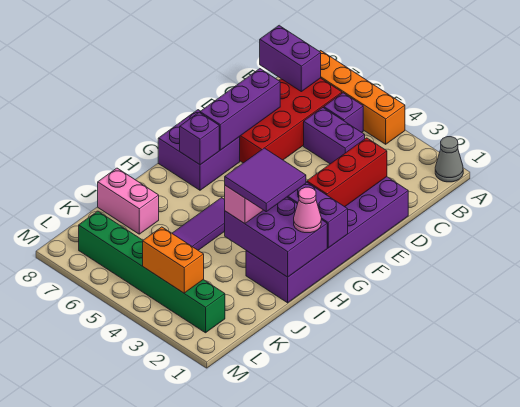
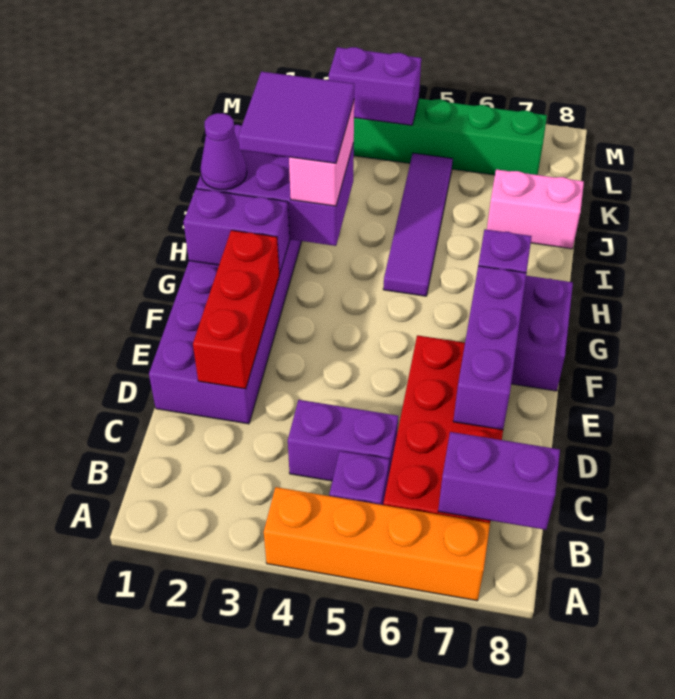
grey 1x1 cone [435,137,463,182] -> none
pink 1x1 cone [294,187,321,233] -> purple 1x1 cone [200,113,247,190]
orange 1x2 brick [143,227,204,293] -> purple 1x2 brick [329,47,421,125]

